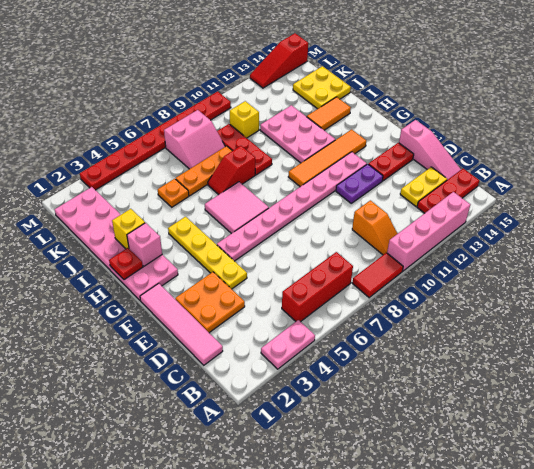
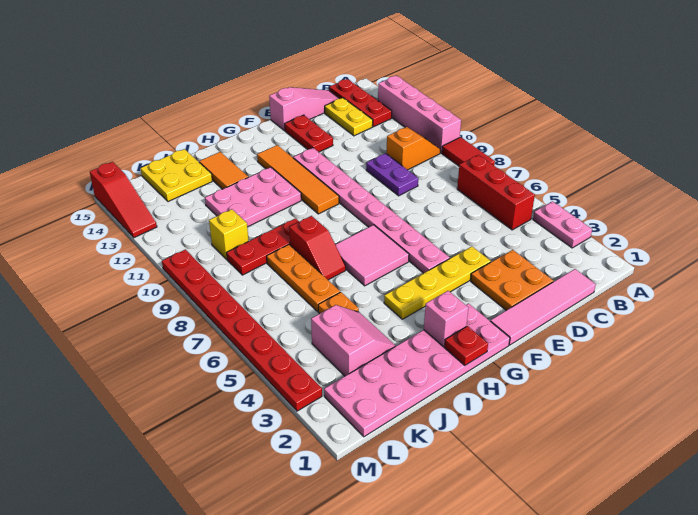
purple 1x2 plate [336,164,383,203] -> purple 1x2 plate moved to [366,153,418,196]
yellow 1x1 brick [112,209,145,249] -> none
pink 2x2 slope [164,110,225,169] -> pink 2x2 slope moved to [311,305,396,376]

